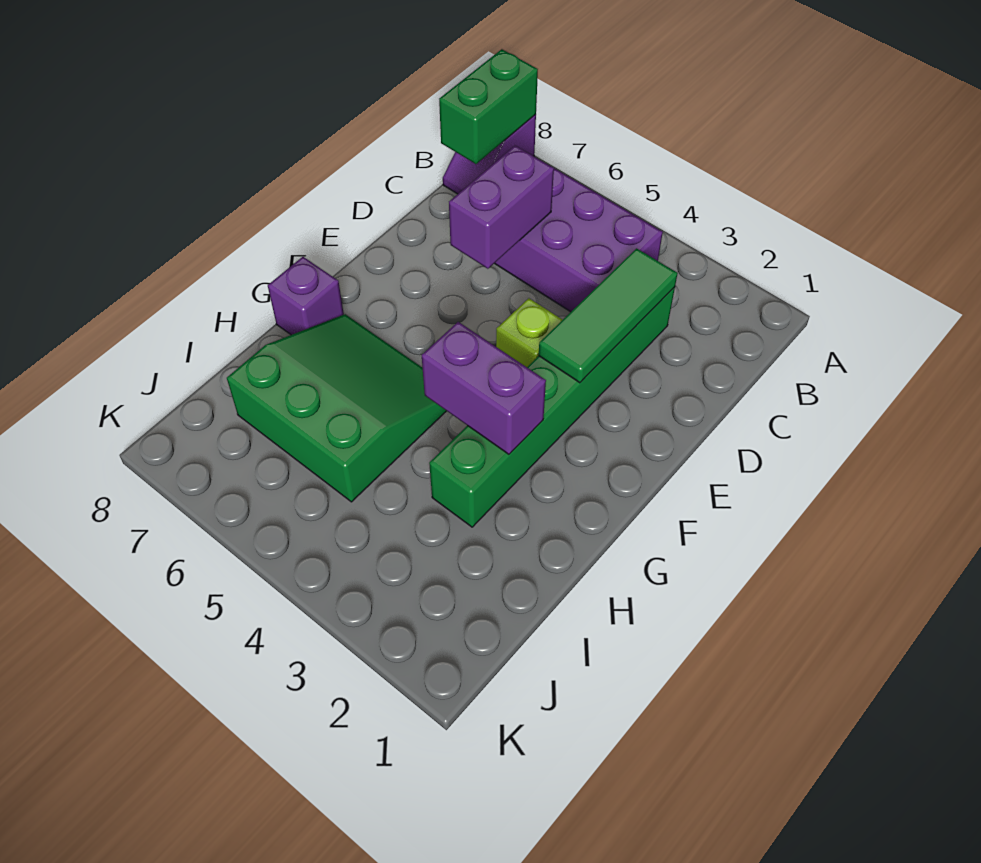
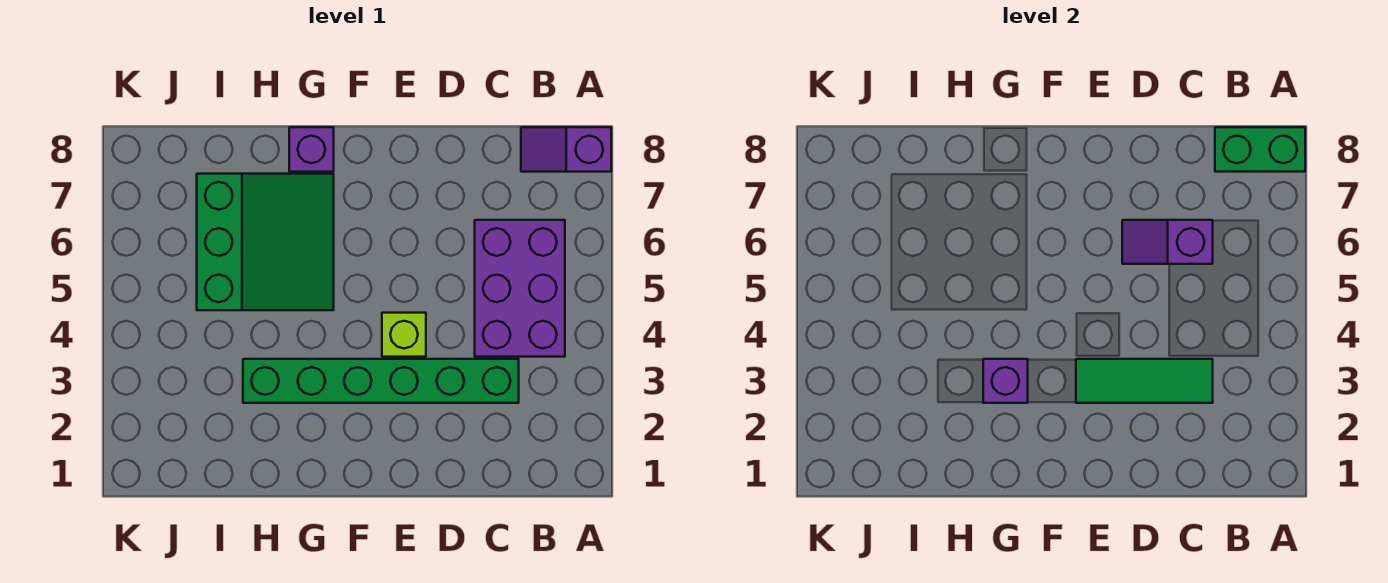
purple 1x2 brick [449,146,554,269] -> purple 1x2 slope [1122,220,1213,264]
purple 1x2 brick [422,322,546,454] -> purple 1x1 brick [983,359,1028,403]

